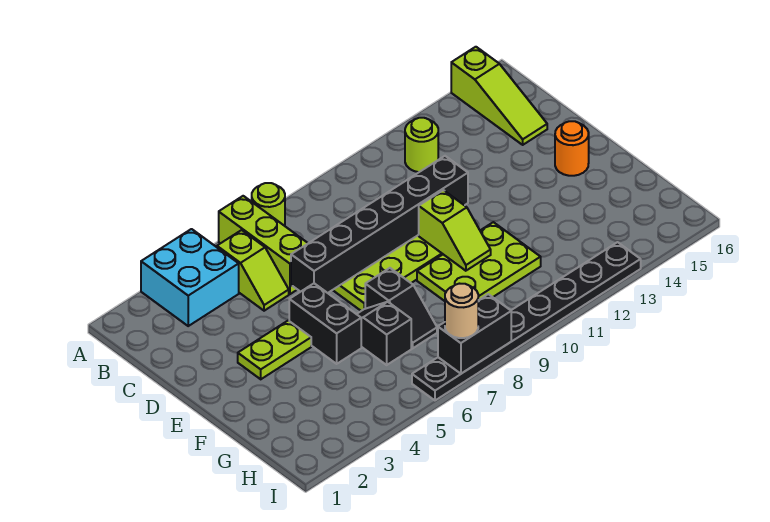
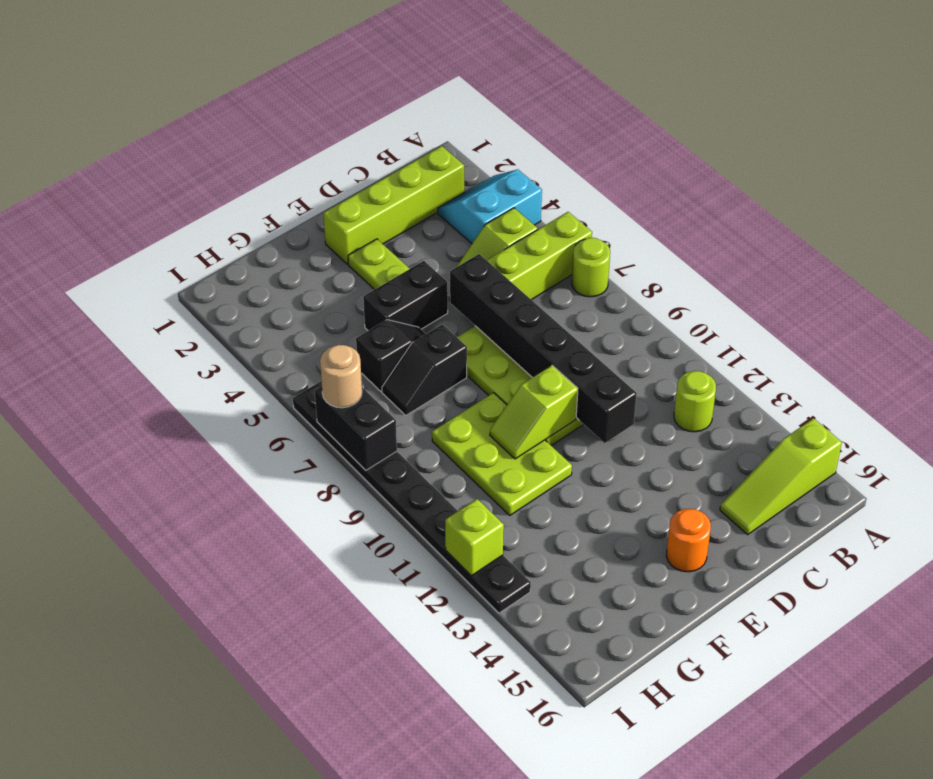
cyan 2x2 brick [141,229,239,326] -> cyan 2x2 slope [438,169,542,244]
none -> lime 1x4 brick [323,146,464,264]
none -> lime 1x1 brick [445,499,504,576]

